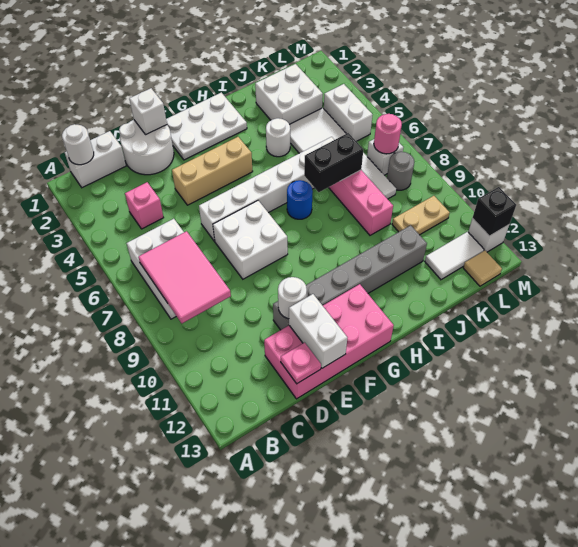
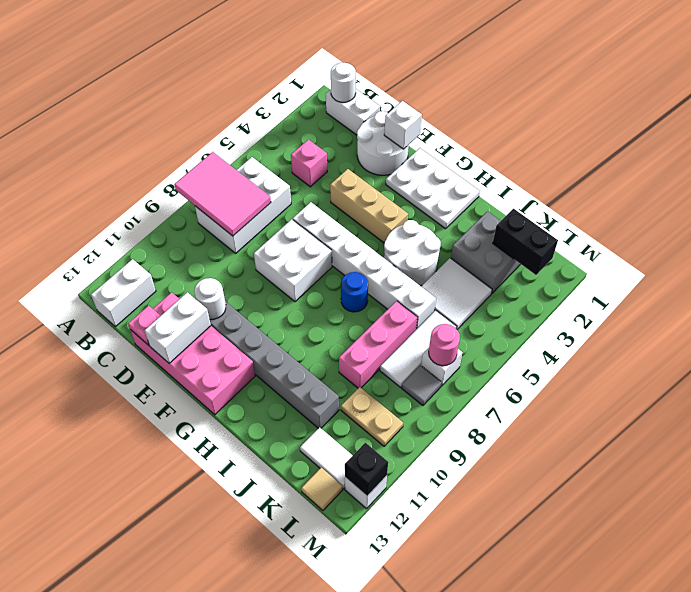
pink 2x3 tile [138,231,231,323] -> pink 2x3 tile turned to [174,152,271,236]
white 1x1 round brick [266,118,290,157] -> white 2x2 round brick [384,220,441,286]
black 1x2 brick [304,133,363,192] -> black 1x2 brick moved to [493,209,558,275]
white 2x2 brick [255,64,323,124] -> grey 2x2 brick [451,211,520,293]
white 1x2 brick [324,84,372,141] -> white 1x2 brick moved to [91,259,156,327]
grey 1x1 round brick [387,152,415,190] -> grey 1x1 tile [402,365,442,405]

